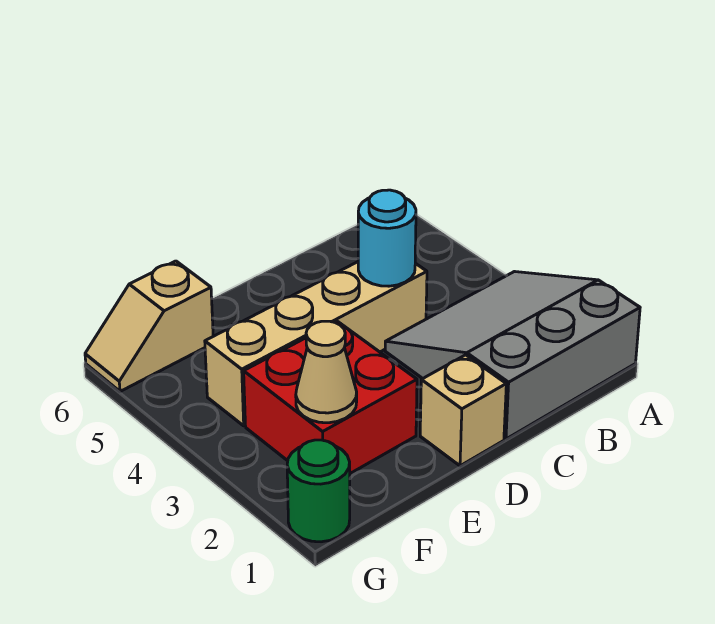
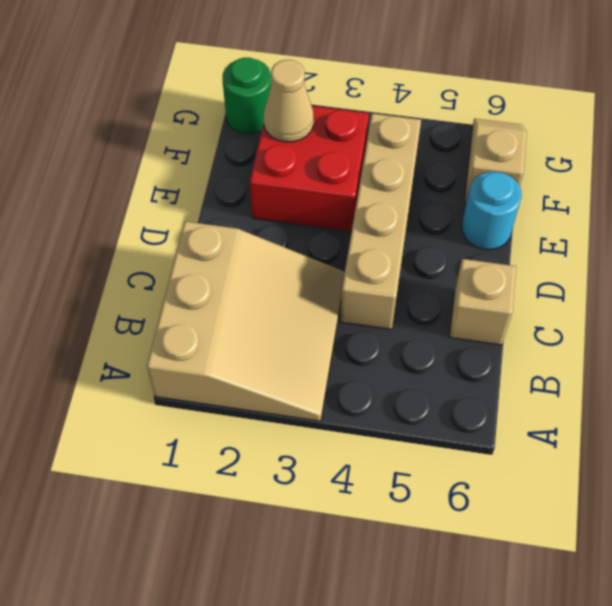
grey 3x3 slope [385,272,640,439] -> tan 3x3 slope [147,221,345,421]
cyan 1x1 round brick [358,190,416,286] -> cyan 1x1 round brick moved to [462,172,522,250]
tan 1x1 brick [420,355,506,466] -> tan 1x1 brick moved to [450,259,516,345]

